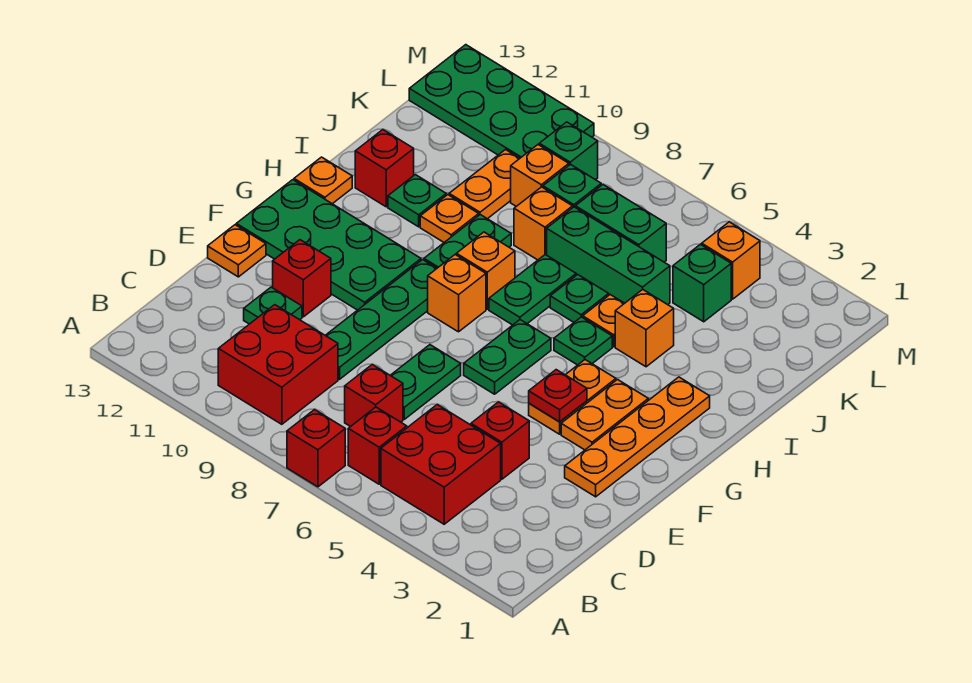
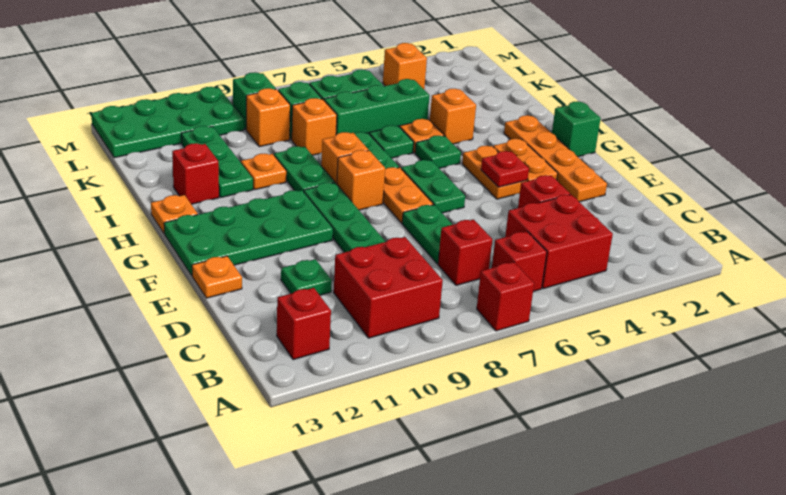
red 1x1 brick [273,240,331,317] -> red 1x1 brick moved to [277,288,331,360]
green 1x1 plate [388,175,446,227] -> green 1x3 plate [181,126,253,197]
orange 1x2 plate [449,150,520,219] -> orange 1x2 plate moved to [383,167,433,223]
green 1x1 brick [673,244,731,322] -> green 1x1 brick moved to [552,101,601,157]

